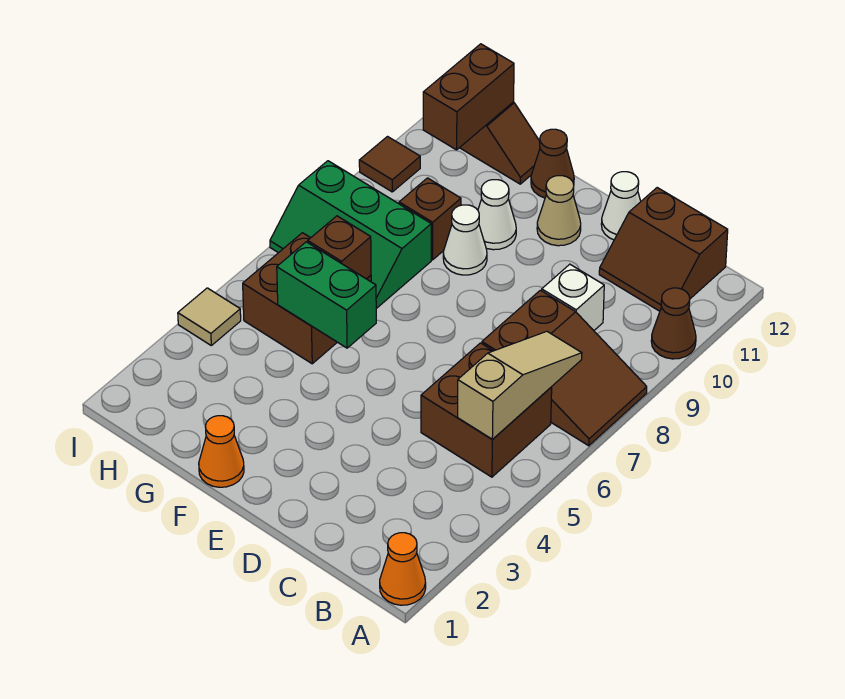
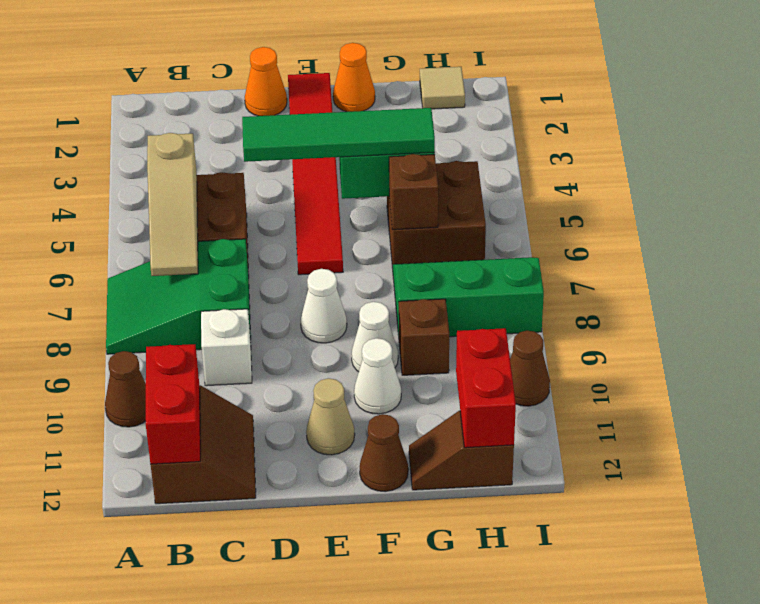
orange 1x1 cone [380,533,426,605] -> orange 1x1 cone moved to [245,47,287,116]
brown 2x3 slope [482,290,647,446] -> green 2x3 slope [106,239,251,354]
brown 2x2 slope [599,188,728,311] -> brown 2x2 slope turned to [151,385,256,504]
none -> red 1x2 brick [146,344,200,464]
none -> green 1x4 tile [242,108,435,162]
white 1x1 cone [601,172,641,240] -> white 1x1 cone moved to [301,269,347,343]
none -> red 1x6 tile [288,73,343,275]
brown 1x2 brick [423,44,514,150] -> red 1x2 brick [456,328,516,448]
tan 1x1 tile [178,288,241,345] -> tan 1x1 tile moved to [420,67,465,109]
brown 1x1 tile [359,137,420,192] -> brown 1x1 cone [510,331,550,406]

